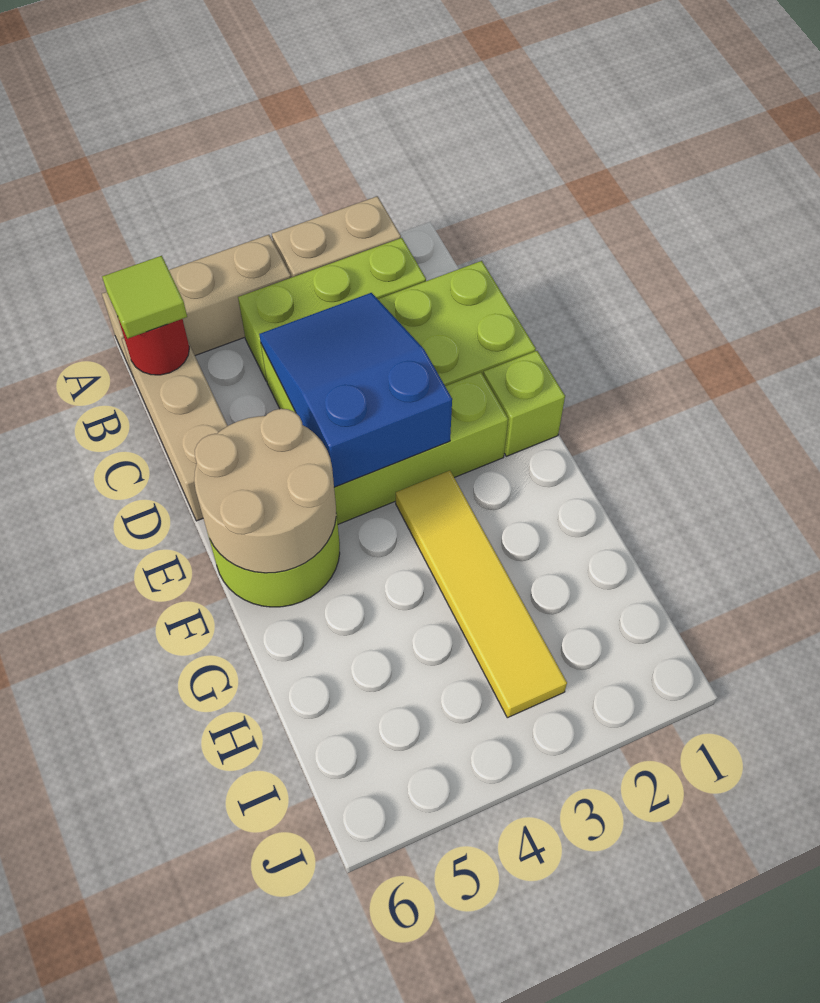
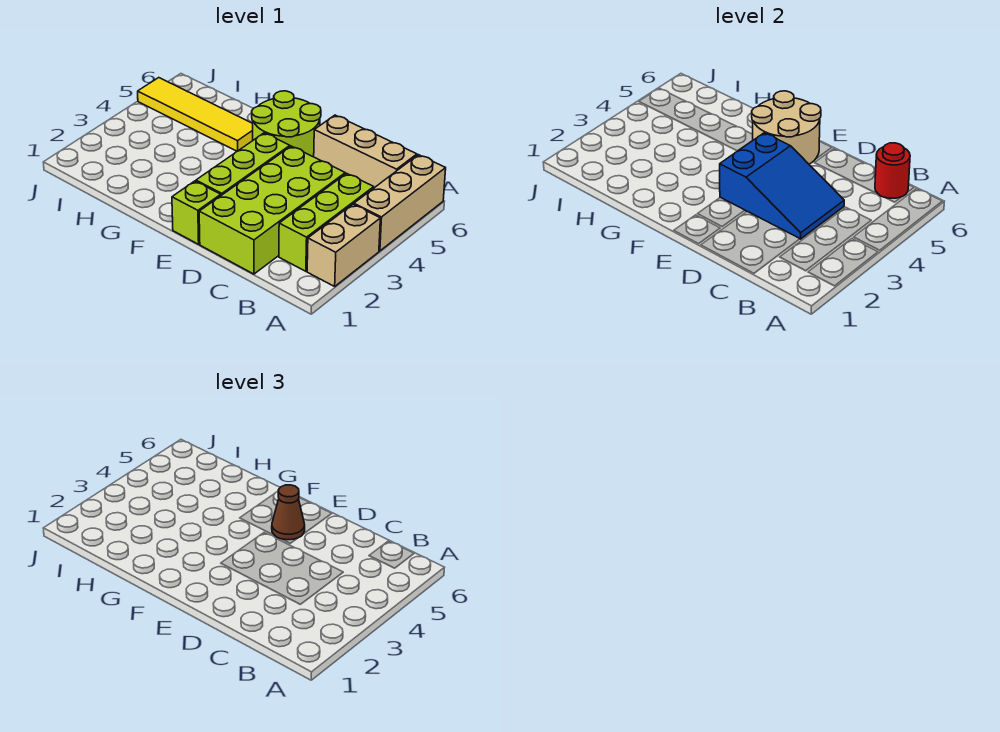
lime 1x1 tile [102,256,187,338] -> none
none -> brown 1x1 cone [272,485,305,540]
yellow 1x4 tile [396,471,567,718] -> yellow 1x4 tile moved to [138,78,253,151]

